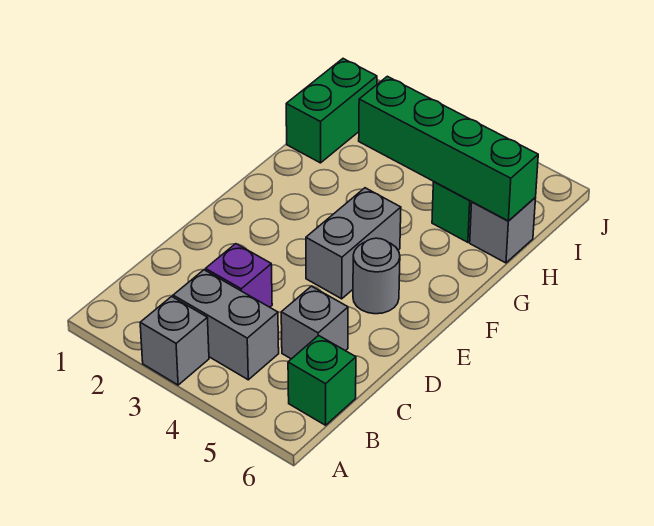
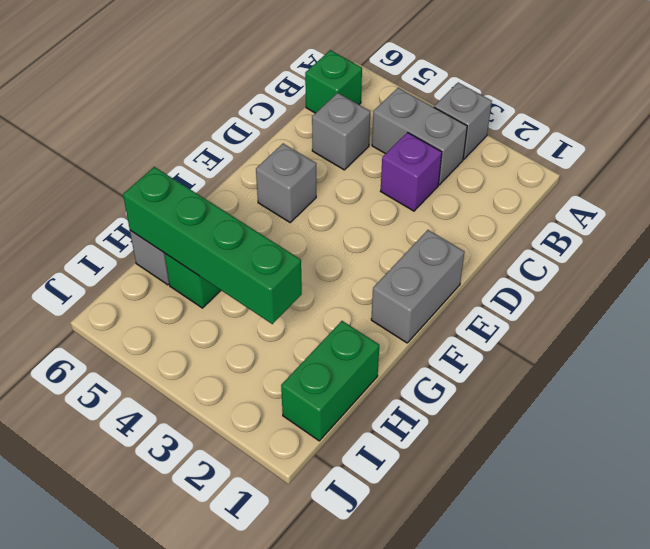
grey 1x2 brick [306,188,401,299] -> grey 1x2 brick moved to [371,230,464,343]
grey 1x1 round brick [353,238,400,314] -> grey 1x1 brick [256,144,316,222]

